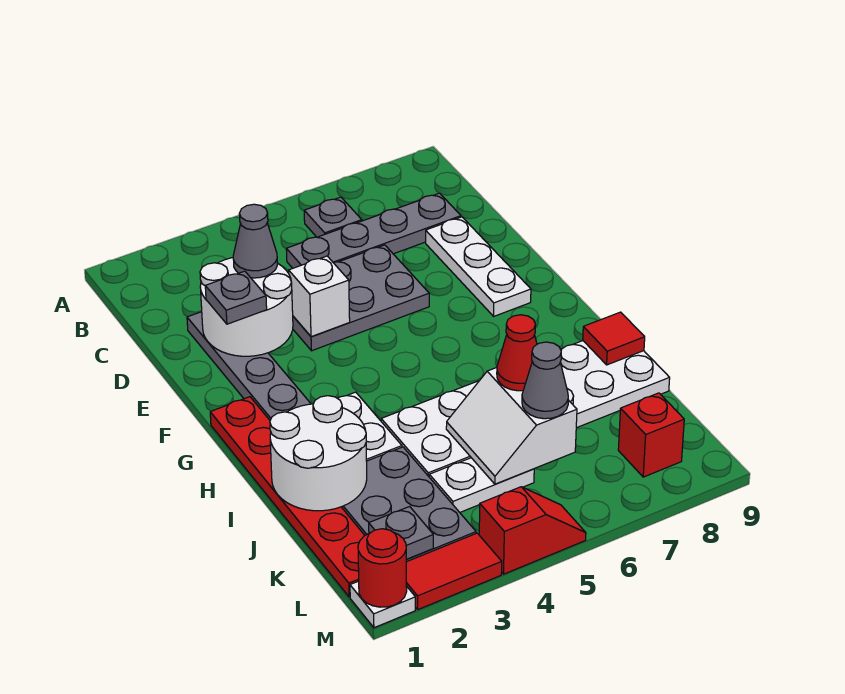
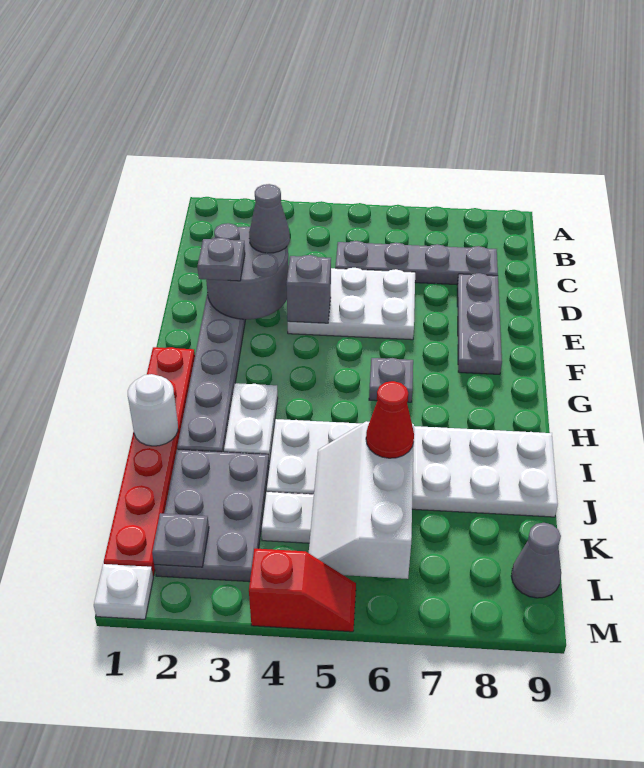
grey 1x1 plate [304,197,362,237] -> grey 1x1 plate moved to [369,358,413,402]
white 2x2 round brick [200,258,293,356] -> grey 2x2 round brick [206,223,289,319]
grey 2x3 plate [293,245,429,351] -> white 2x3 plate [288,268,415,340]
white 1x3 plate [426,217,531,316] -> grey 1x3 plate [457,273,502,374]
white 1x1 brick [289,256,350,337] -> grey 1x1 brick [286,255,331,323]
white 2x2 round brick [270,396,367,511] -> white 1x1 round brick [128,374,178,446]
red 1x1 tile [583,312,645,365] -> none
white 2x2 slope [446,368,577,484] -> white 2x3 slope [309,421,414,579]
grey 1x1 cone [522,342,568,419] -> grey 1x1 cone moved to [511,523,561,598]
red 1x1 brick [618,393,684,477] -> none
red 1x1 round brick [358,529,407,607] -> none
red 1x2 tile [406,533,502,609] -> none

